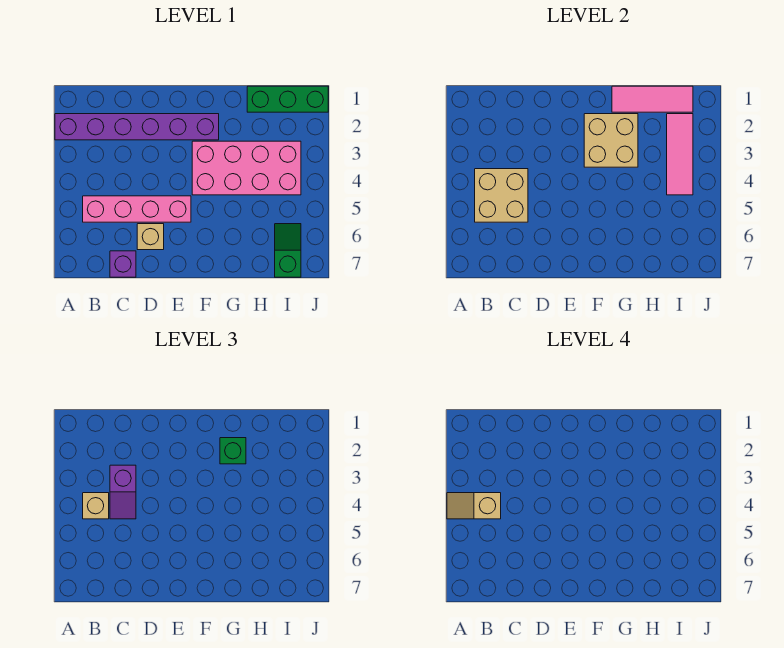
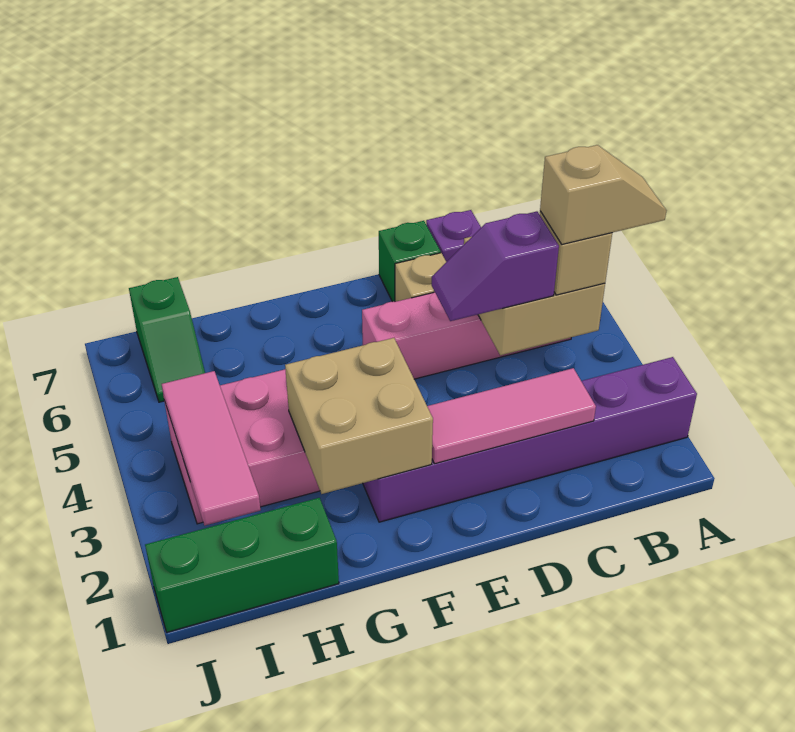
purple 1x2 slope [110,465,136,519] -> purple 1x2 slope turned to [432,211,559,321]
pink 1x3 tile [612,86,693,112] -> pink 1x3 tile moved to [427,368,596,464]
green 1x1 brick [220,438,246,464] -> green 1x1 brick moved to [379,221,441,302]

